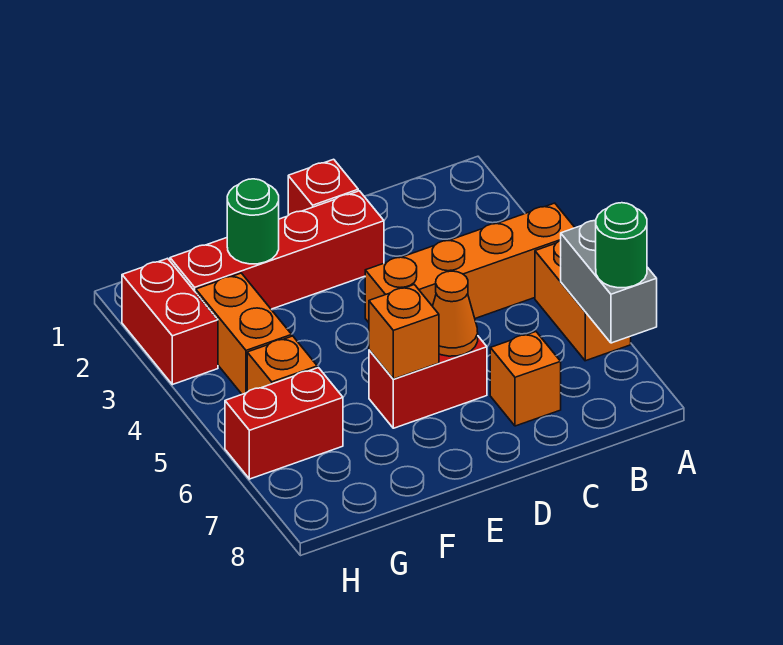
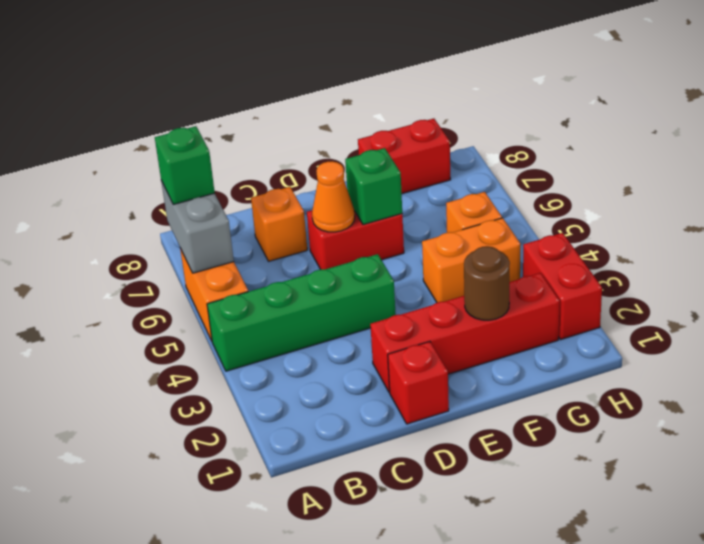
orange 1x4 brick [365,203,575,322] -> green 1x4 brick [207,254,396,371]
green 1x1 round brick [596,203,647,288] -> green 1x1 brick [155,126,215,204]
orange 1x1 brick [369,285,439,379] -> green 1x1 brick [345,148,402,225]
green 1x1 round brick [227,179,279,264] -> brown 1x1 round brick [464,246,510,320]
orange 1x2 brick [196,273,292,394] -> orange 1x2 brick turned to [422,218,521,303]
red 1x2 brick [225,368,343,479] -> red 1x2 brick moved to [358,119,451,194]

